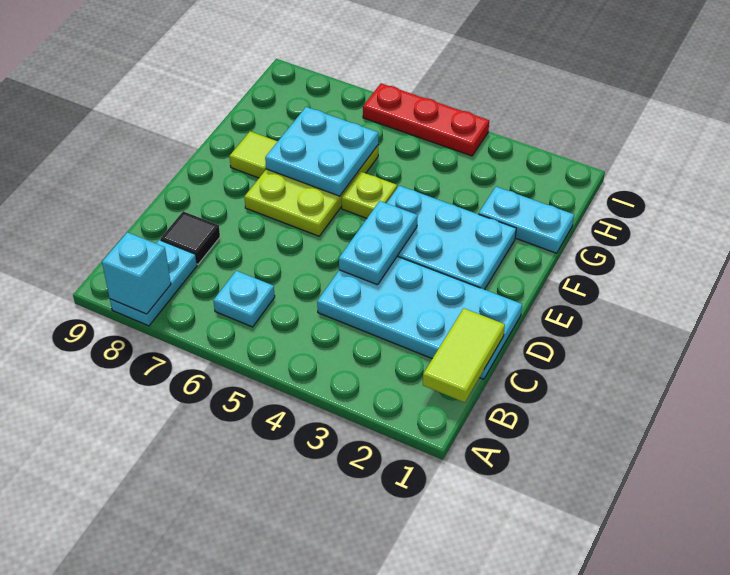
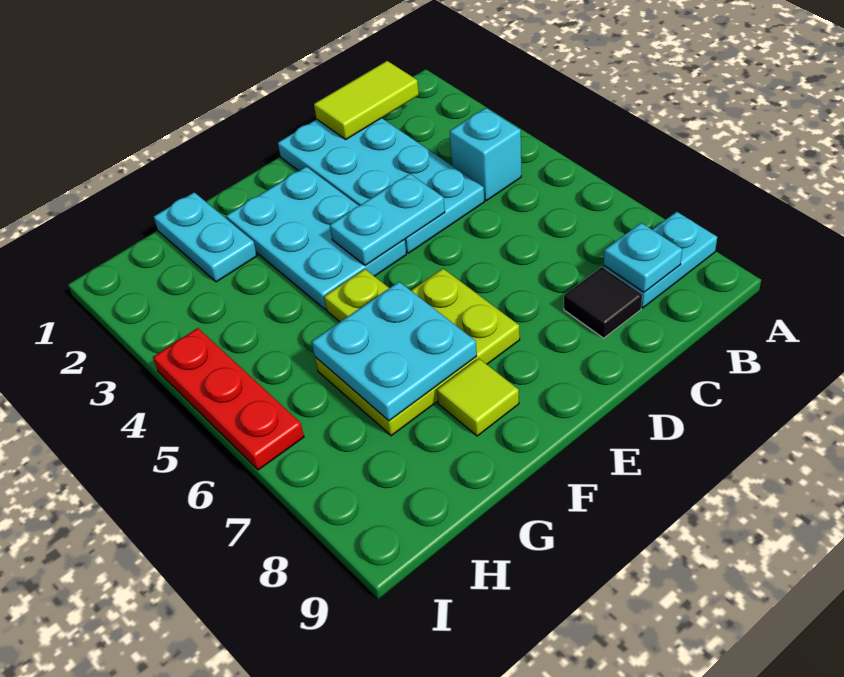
cyan 1x1 brick [102,232,171,314] -> cyan 1x1 brick moved to [450,108,521,201]
cyan 1x1 plate [213,271,275,327] -> cyan 1x1 plate moved to [604,223,682,292]

